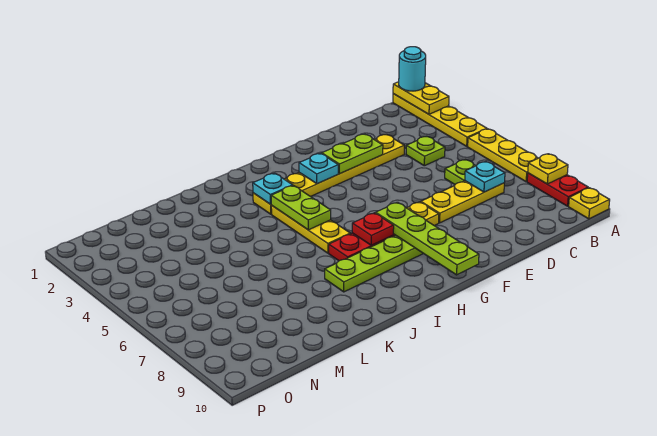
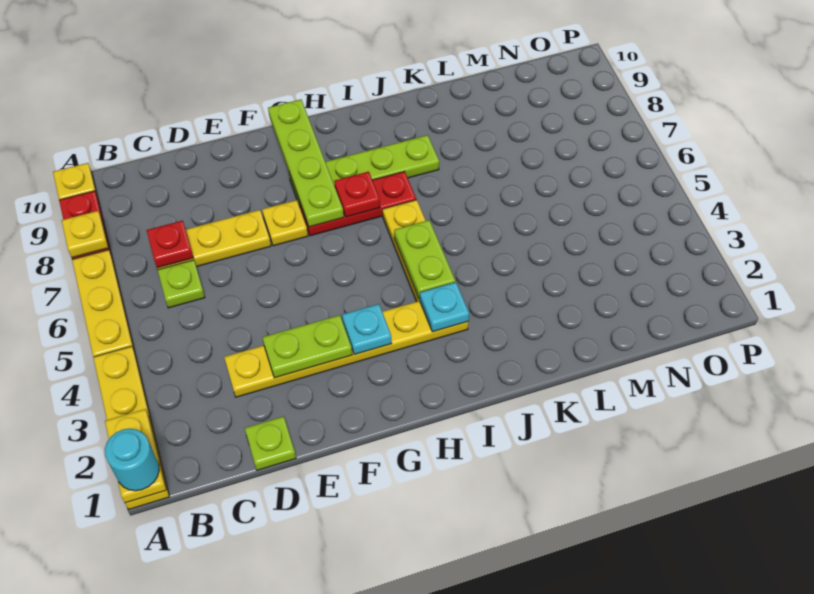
lime 1x1 plate [406,136,445,166] -> lime 1x1 plate moved to [245,416,296,470]
cyan 1x1 plate [465,162,505,192] -> red 1x1 plate [146,221,194,268]

